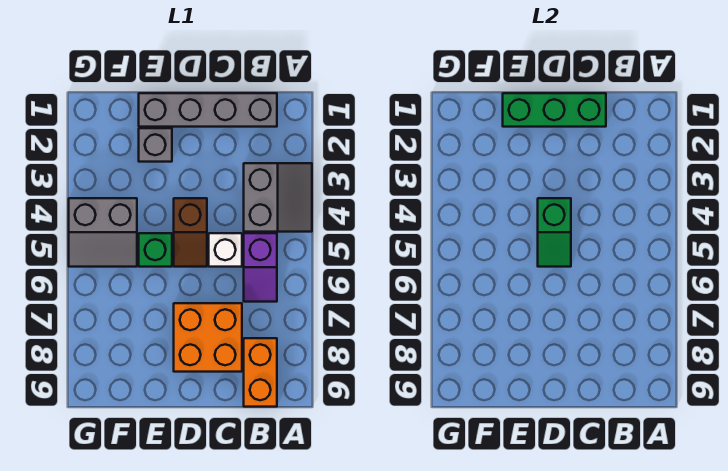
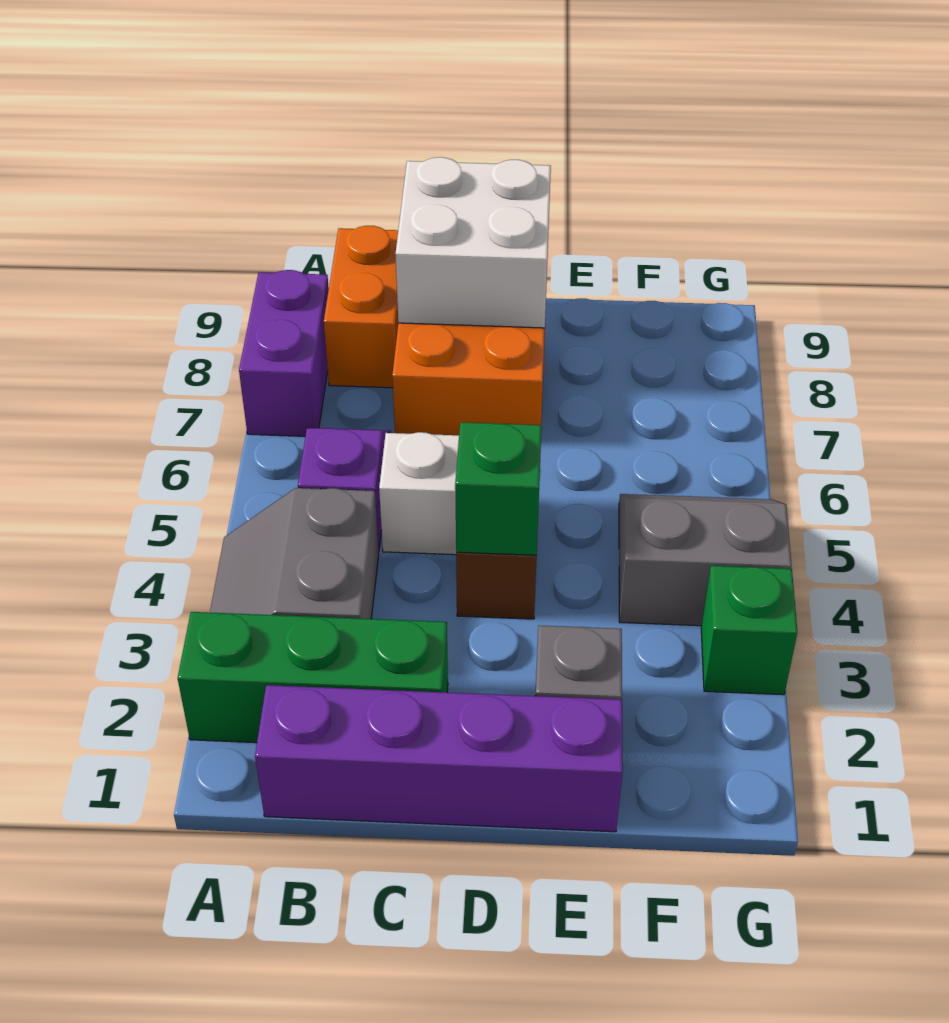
none -> purple 1x2 brick [239,270,329,436]
grey 1x4 brick [139,93,277,127] -> purple 1x4 brick [255,685,623,832]
green 1x3 brick [503,93,606,127] -> green 1x3 brick moved to [178,612,448,743]
none -> white 2x2 brick [395,157,551,328]
green 1x1 brick [139,233,172,267] -> green 1x1 brick moved to [701,566,797,695]

